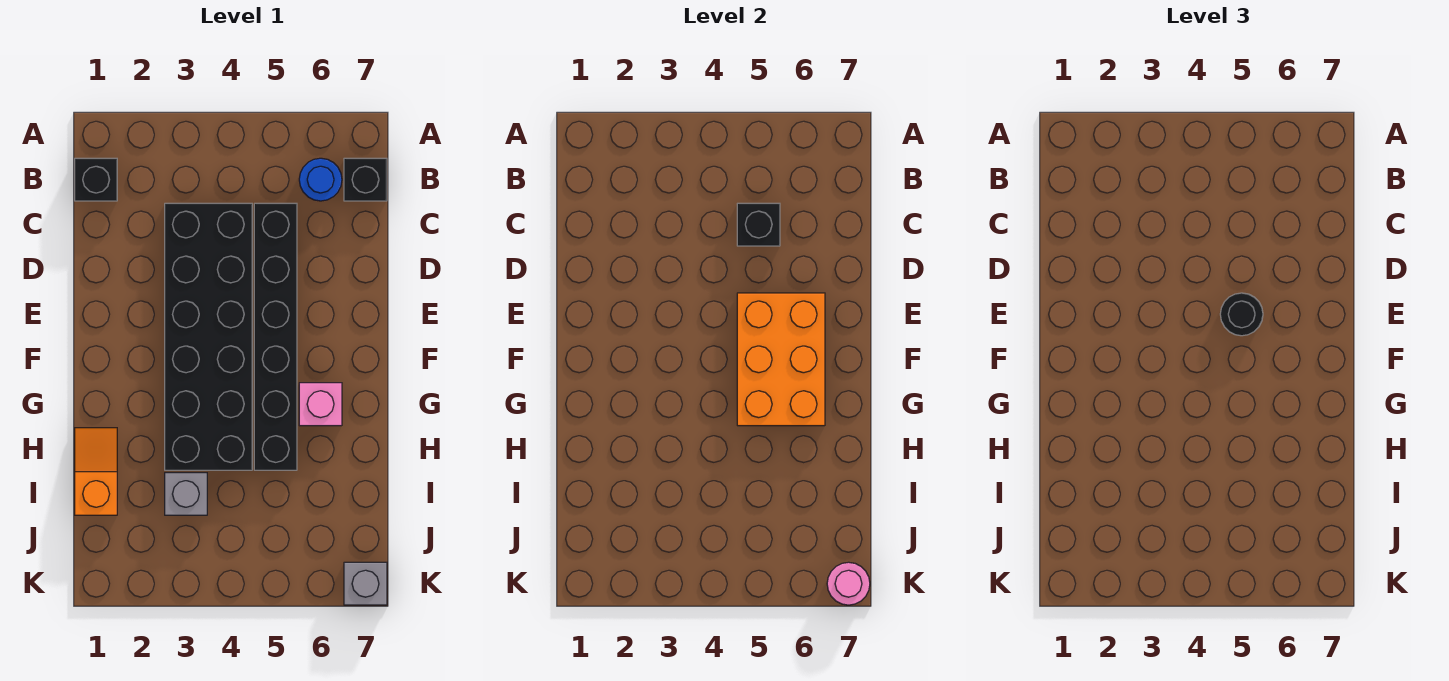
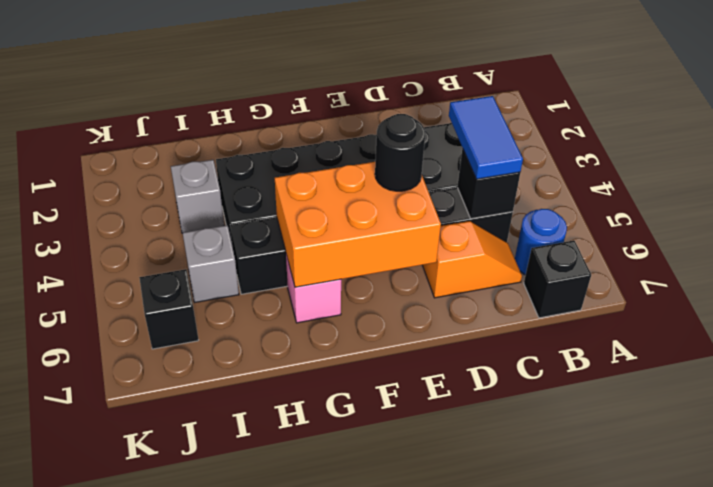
black 1x1 brick [75,158,117,201] -> black 1x1 brick moved to [139,269,198,349]
none -> blue 1x2 tile [449,96,523,179]
orange 1x2 slope [75,428,117,515] -> orange 1x2 slope moved to [423,221,522,298]
grey 1x1 brick [344,562,387,605] -> grey 1x1 brick moved to [183,225,239,302]
pink 1x1 round brick [827,562,870,605] -> none

